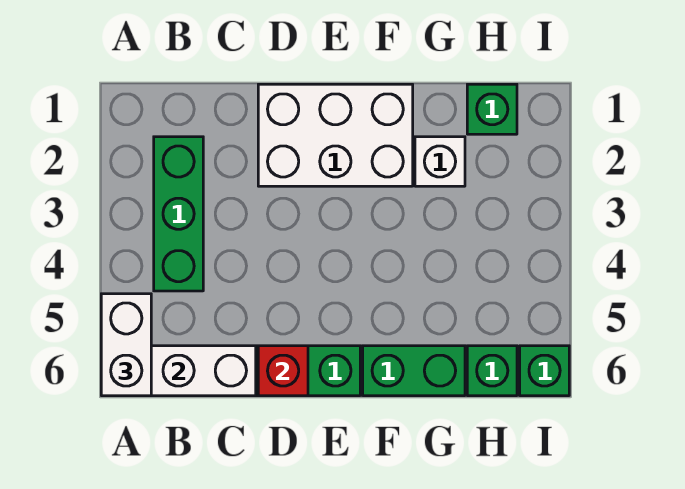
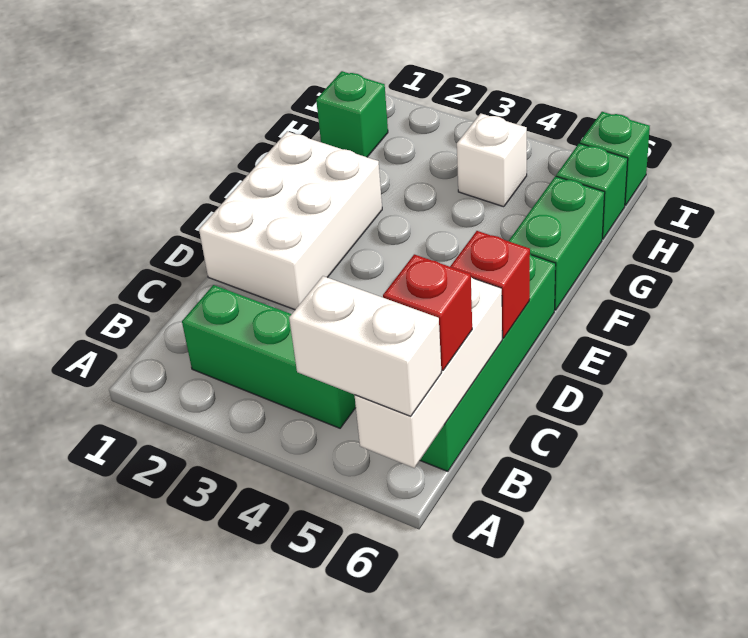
none -> red 1x1 brick [383,254,472,371]
white 1x1 brick [415,137,465,186] -> white 1x1 brick moved to [457,113,527,207]

